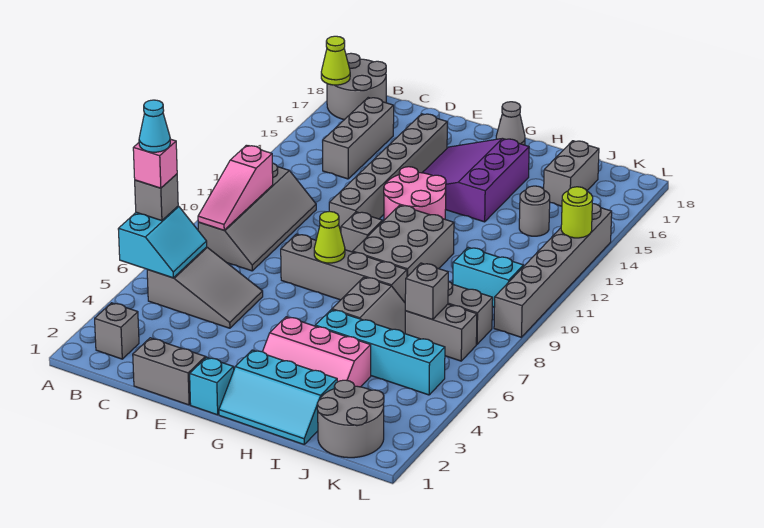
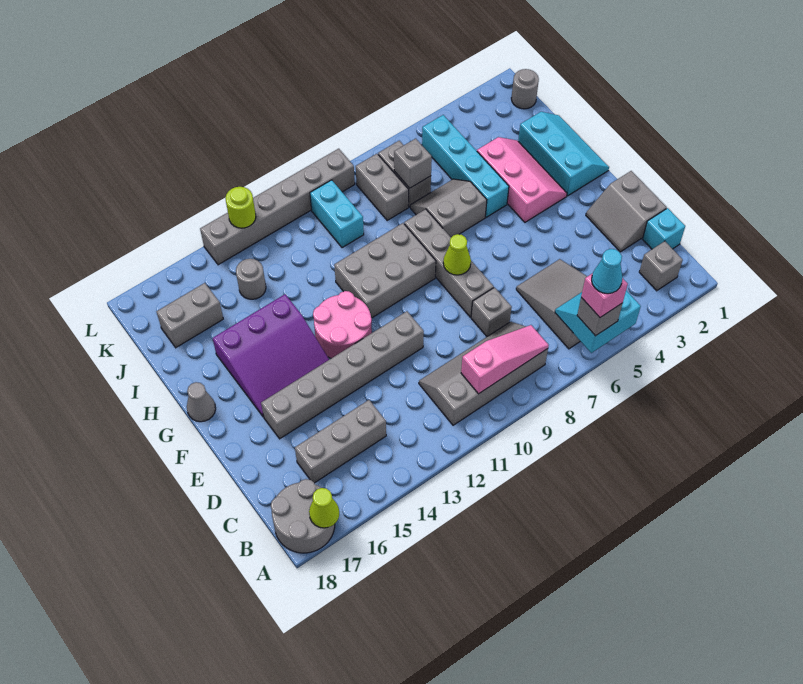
cyan 1x1 brick [190,357,234,415] -> cyan 1x1 brick moved to [643,208,685,249]
grey 1x1 brick [341,212,383,252] -> grey 1x1 brick moved to [471,287,512,336]
grey 2x2 round brick [317,380,384,458] -> grey 1x1 round brick [511,69,539,109]

